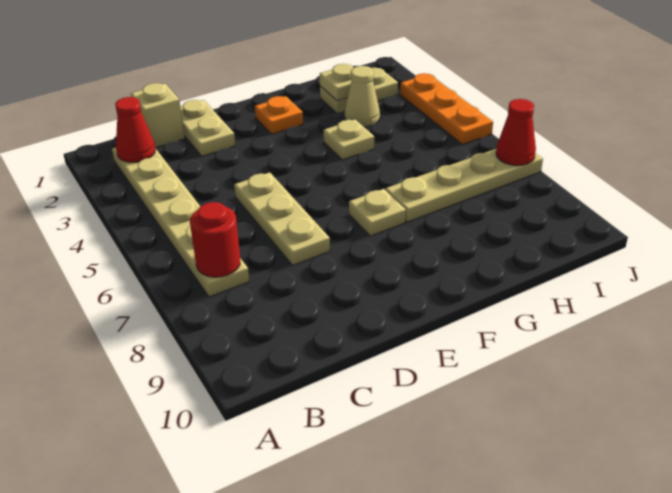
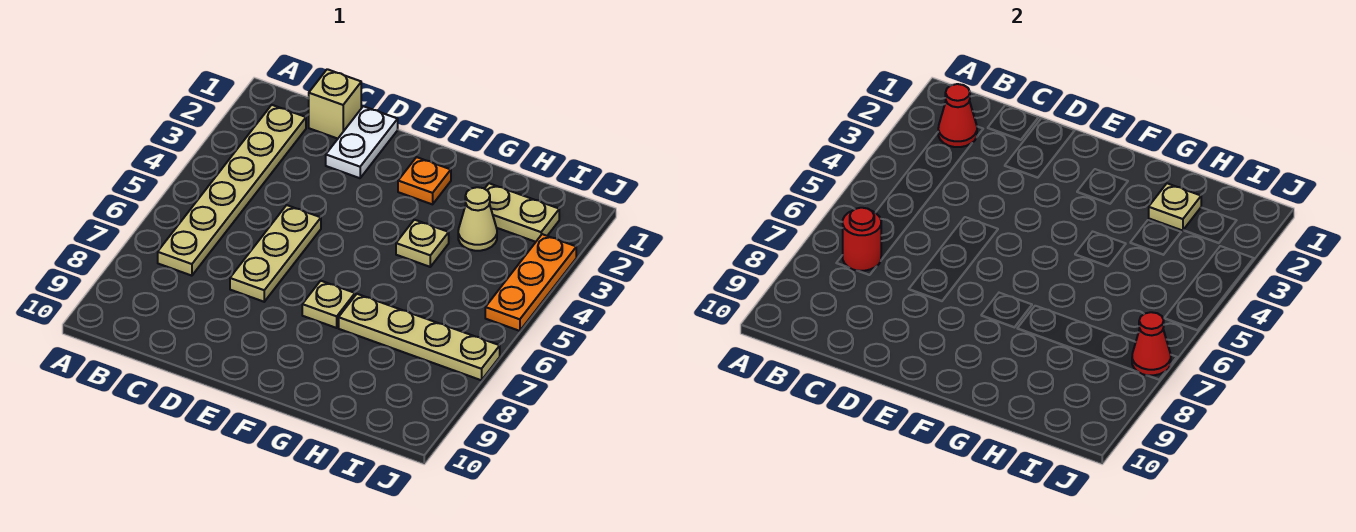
tan 1x2 plate [180,100,235,156] -> white 1x2 plate [326,106,398,178]

